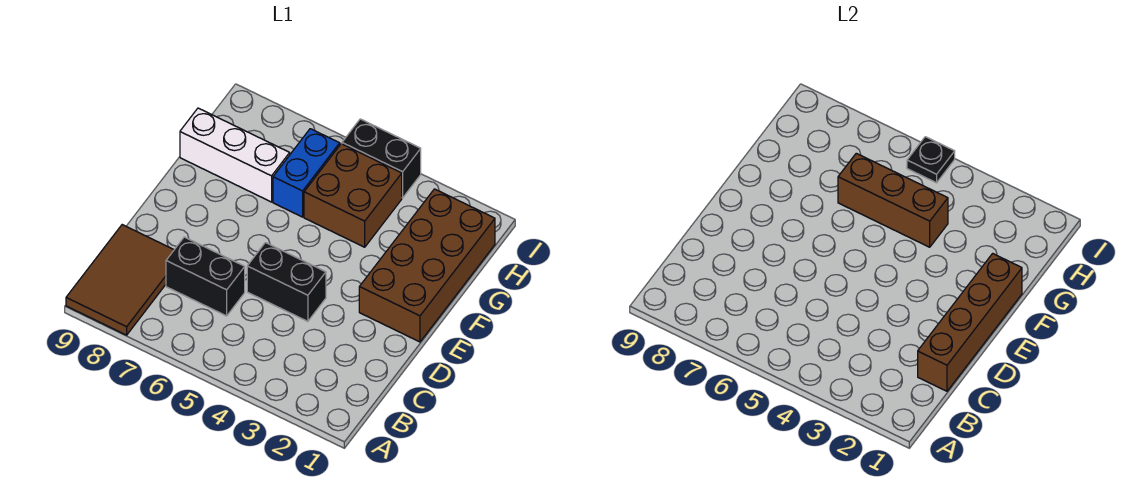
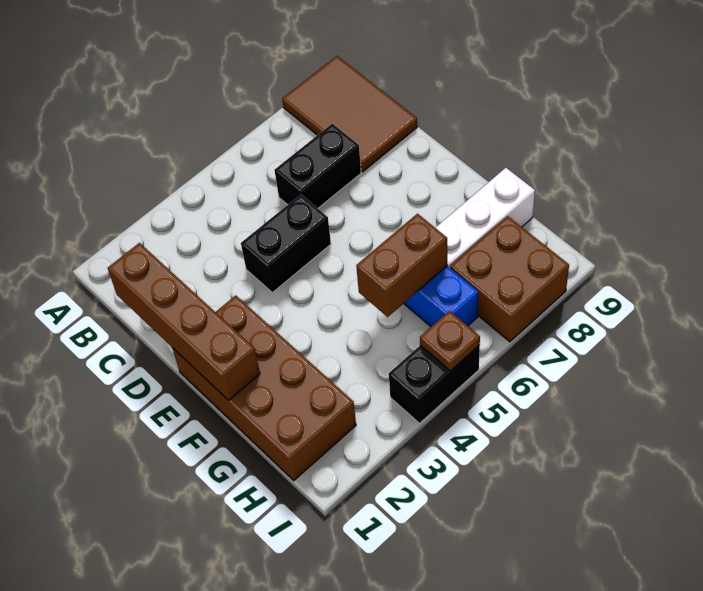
brown 2x2 brick [304,144,402,247] -> brown 2x2 brick moved to [450,216,569,342]
brown 1x3 brick [838,153,948,247] -> brown 1x2 brick [356,214,447,317]
black 1x1 plate [907,137,955,183] -> brown 1x1 plate [420,311,480,371]

